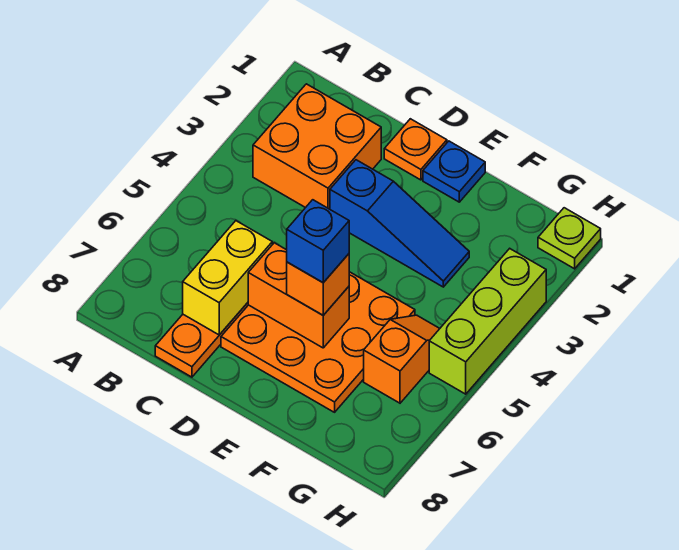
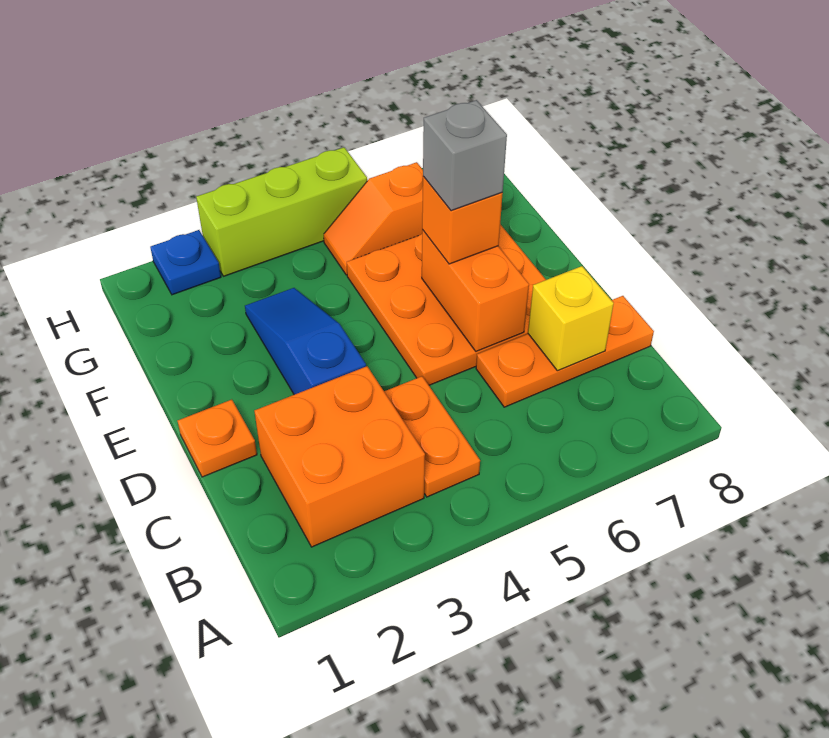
none -> orange 1x2 plate [384,376,480,497]
yellow 1x2 brick [183,221,272,335] -> yellow 1x1 brick [528,266,614,371]
blue 1x1 plate [423,141,485,202] -> blue 1x1 plate moved to [150,230,221,295]
blue 1x1 brick [287,200,349,283] -> grey 1x1 brick [423,100,507,211]
lime 1x1 plate [538,208,601,269] -> none

